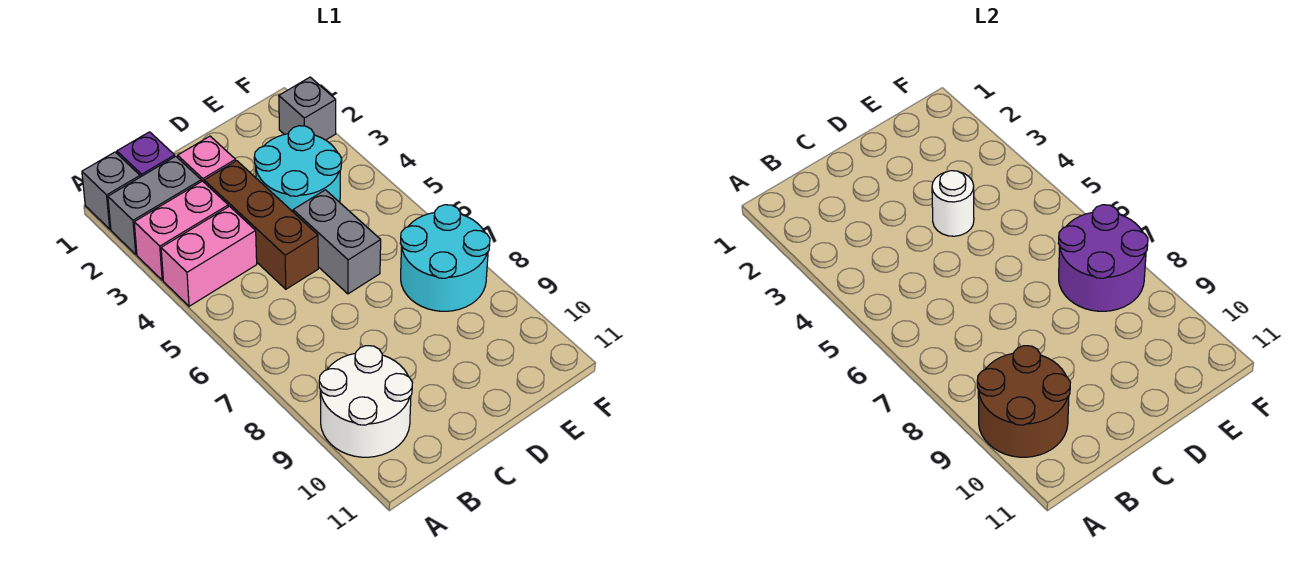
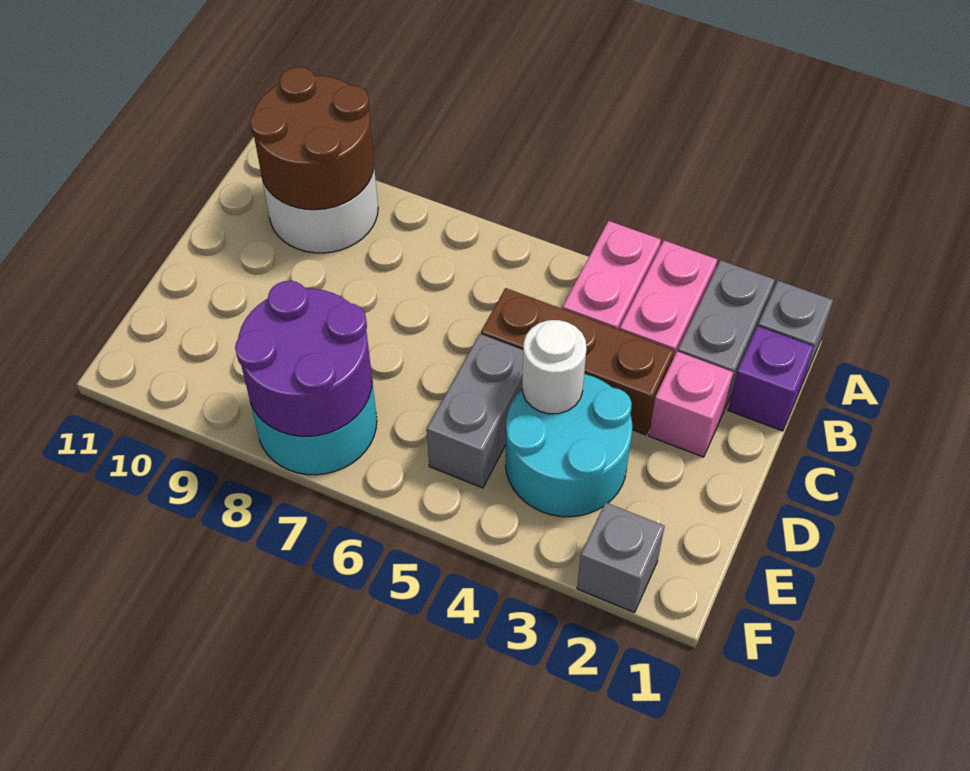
grey 1x2 brick [293,190,381,294] -> grey 1x2 brick turned to [427,334,523,488]

